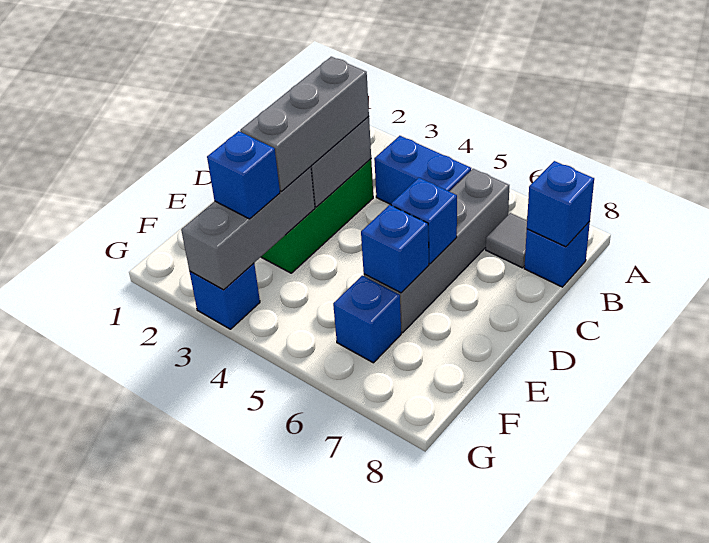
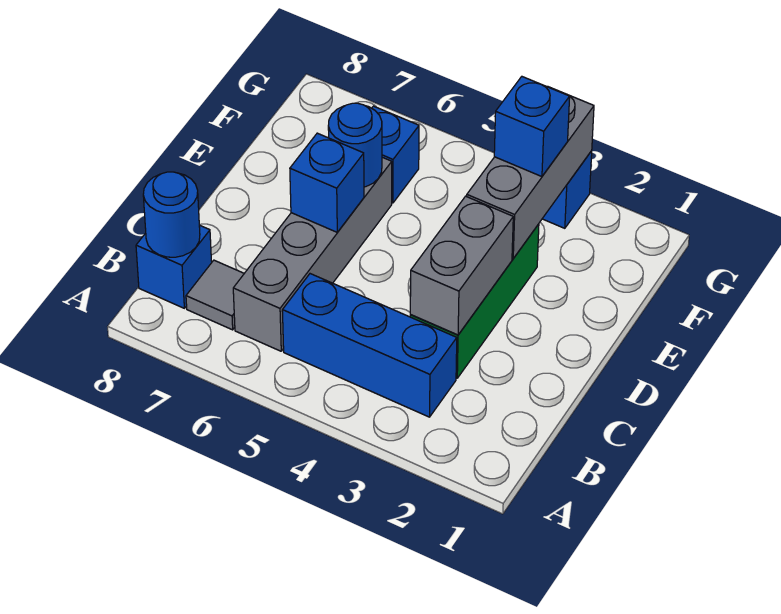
blue 1x2 brick [374,136,471,204] -> blue 1x3 brick [282,274,457,417]
blue 1x1 brick [527,161,594,247] -> blue 1x1 round brick [143,172,200,257]
grey 1x3 brick [240,57,369,191] -> none
blue 1x1 brick [361,205,429,293] -> blue 1x1 round brick [328,103,382,187]

